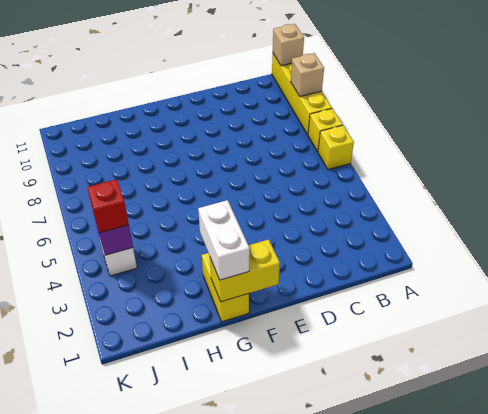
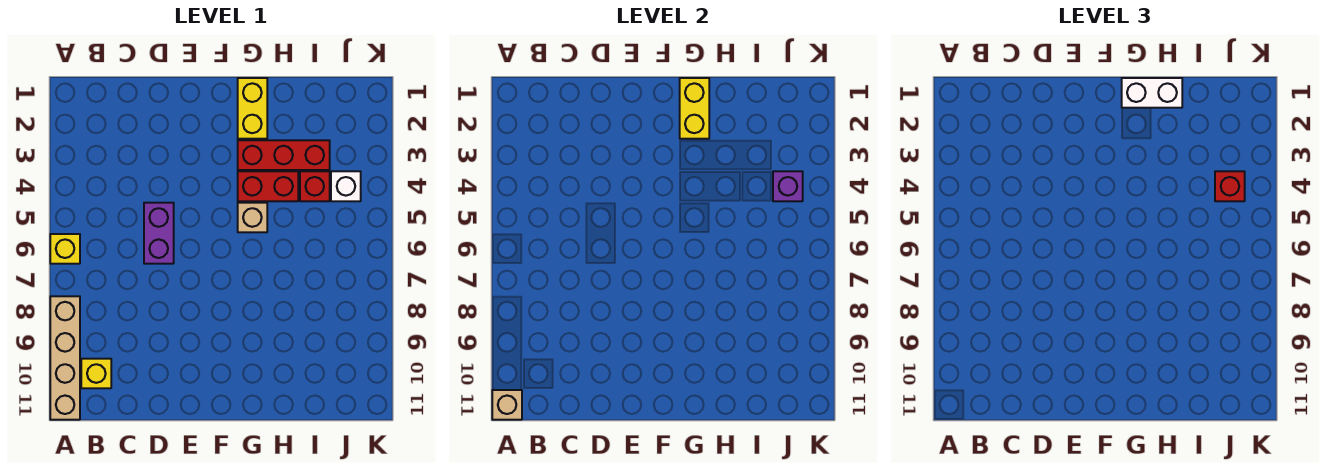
yellow 1x1 brick [308,108,343,152] -> yellow 1x1 brick moved to [81,359,111,388]
yellow 1x4 brick [272,54,332,135] -> tan 1x4 brick [50,296,80,420]
tan 1x1 brick [291,53,324,96] -> tan 1x1 brick moved to [238,203,267,232]
none -> purple 1x2 brick [144,203,174,264]
yellow 1x2 brick [210,239,280,302] -> yellow 1x2 brick turned to [680,78,709,139]
white 1x2 brick [198,200,250,280] -> white 1x2 brick turned to [1122,78,1182,108]
none -> red 1x3 brick [238,140,330,170]
none -> red 1x2 brick [238,171,298,201]
none -> red 1x1 brick [300,171,330,201]

